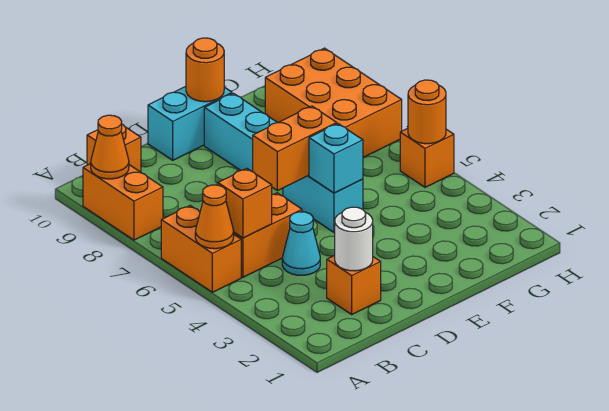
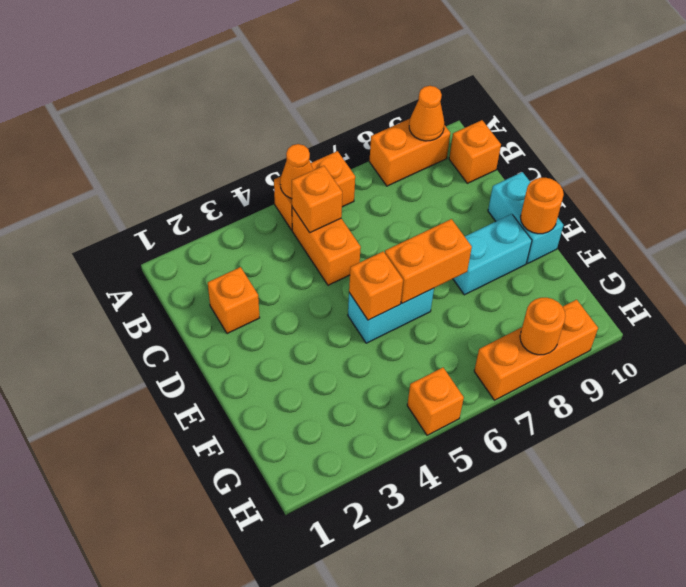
white 1x1 round brick [335,207,373,271] -> none
cyan 1x1 cone [282,212,320,275] -> none
orange 1x2 brick [253,106,337,191] -> orange 1x2 brick turned to [385,219,472,303]
cyan 1x1 brick [309,124,363,193] -> orange 1x1 brick [349,251,403,320]
orange 2x3 brick [265,48,402,158] -> orange 1x3 brick [474,300,598,400]
orange 1x1 round brick [408,80,446,144] -> orange 1x1 round brick moved to [520,298,565,355]

